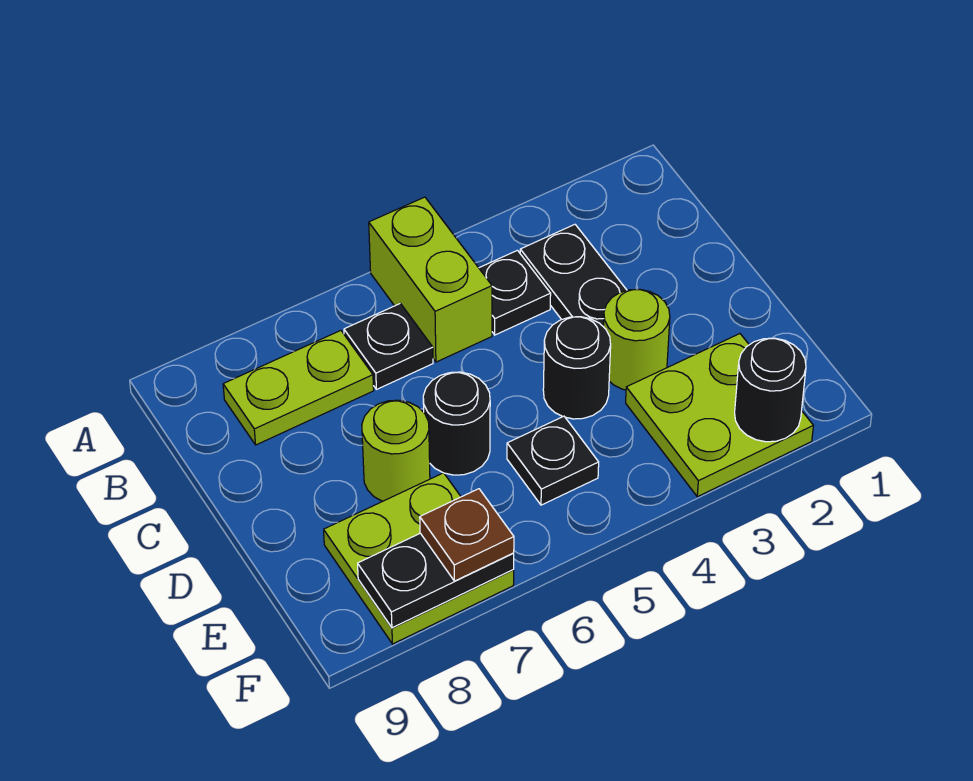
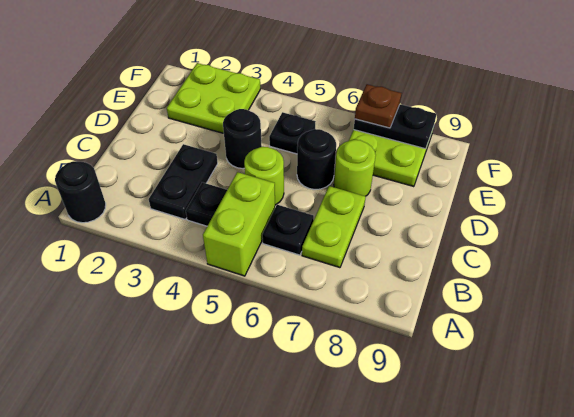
lime 1x2 plate [223,330,374,445] -> lime 1x2 plate turned to [302,186,366,268]
lime 1x1 round brick [603,289,670,390] -> lime 1x1 round brick moved to [244,147,284,205]
black 1x1 round brick [735,338,806,442] -> black 1x1 round brick moved to [55,161,106,223]

